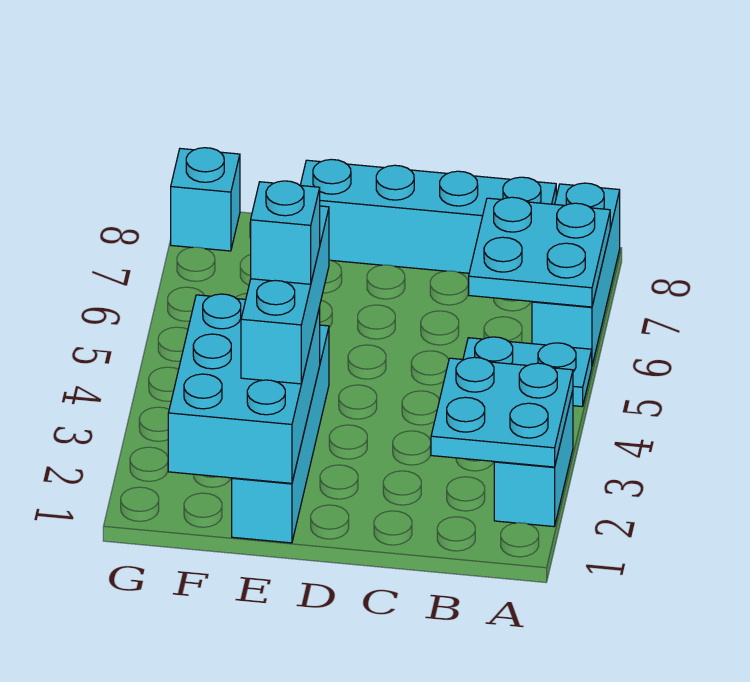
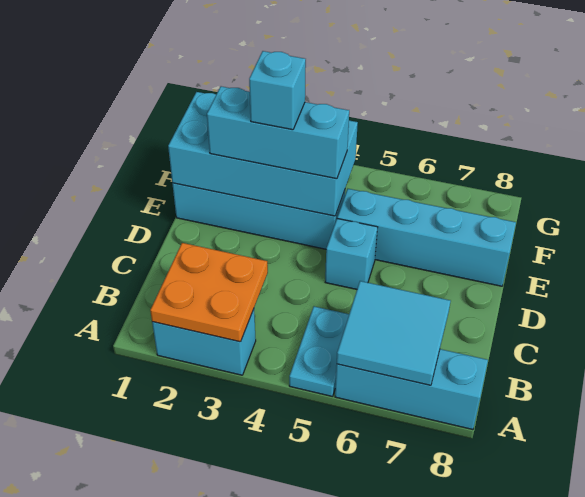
cyan 2x2 plate [431,357,573,467] -> orange 2x2 plate [150,243,268,342]
cyan 2x2 plate [469,197,610,307] -> cyan 2x2 tile [337,281,450,385]
cyan 1x4 brick [300,159,556,273] -> cyan 1x4 brick turned to [337,189,516,286]
cyan 2x3 brick [168,294,320,483] -> cyan 2x4 brick [168,92,358,216]
cyan 1x1 brick [171,148,240,251] -> cyan 1x1 brick moved to [325,219,378,289]

